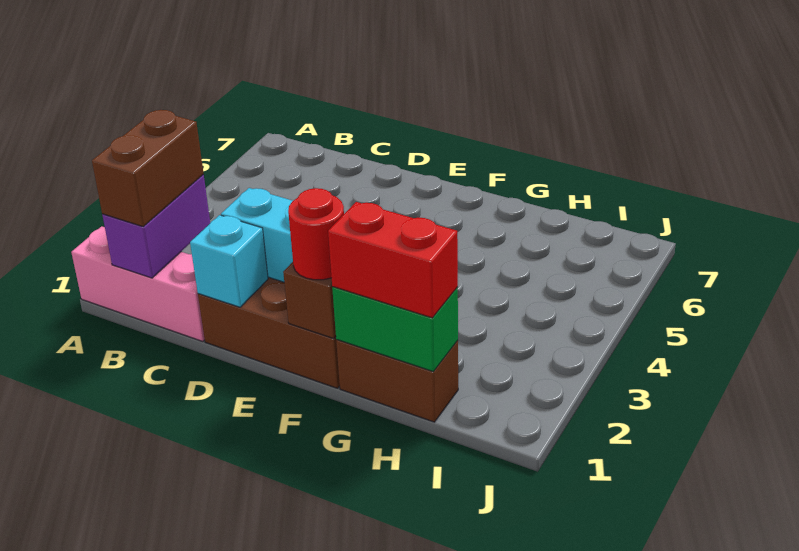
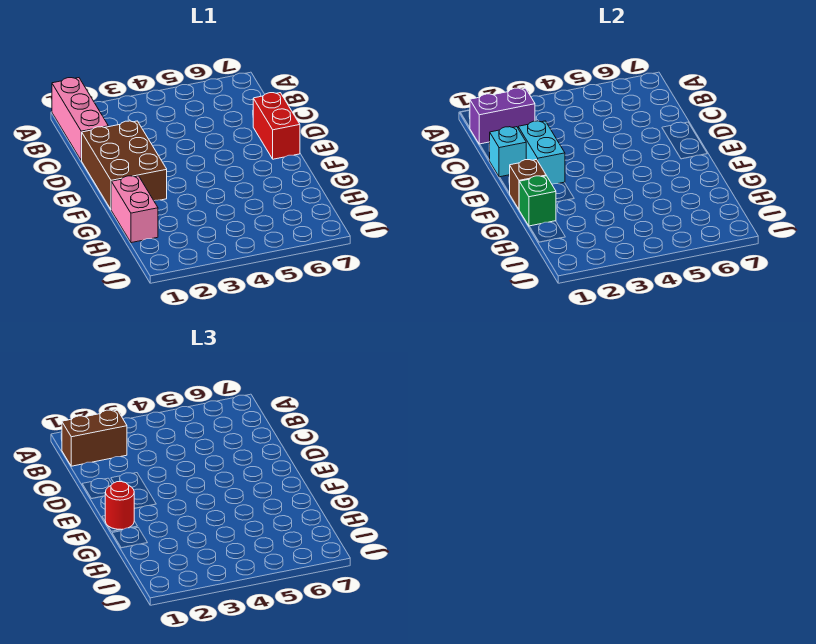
brown 1x2 brick [336,340,458,422] -> pink 1x2 brick [111,176,158,243]
green 1x2 brick [332,287,458,372] -> green 1x1 brick [519,176,556,226]
red 1x2 brick [328,202,458,318] -> red 1x2 brick moved to [253,93,300,159]

